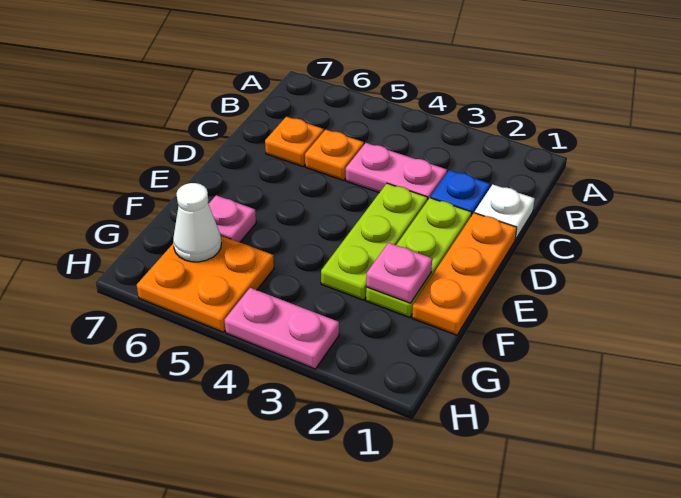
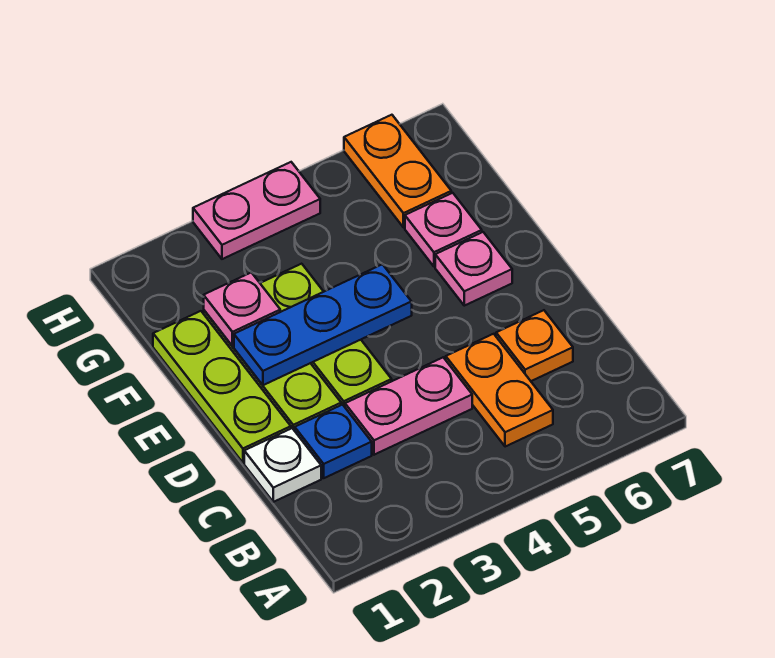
orange 1x1 plate [305,130,364,180] -> orange 1x2 plate [446,334,553,447]
orange 1x3 plate [412,213,517,335] -> lime 1x3 plate [153,311,291,463]
none -> blue 1x3 plate [234,264,412,385]
none -> pink 1x1 plate [435,232,512,306]
orange 2x2 plate [137,236,274,332] -> orange 1x2 plate [344,115,451,227]
white 1x1 cone [173,183,221,262] -> none

